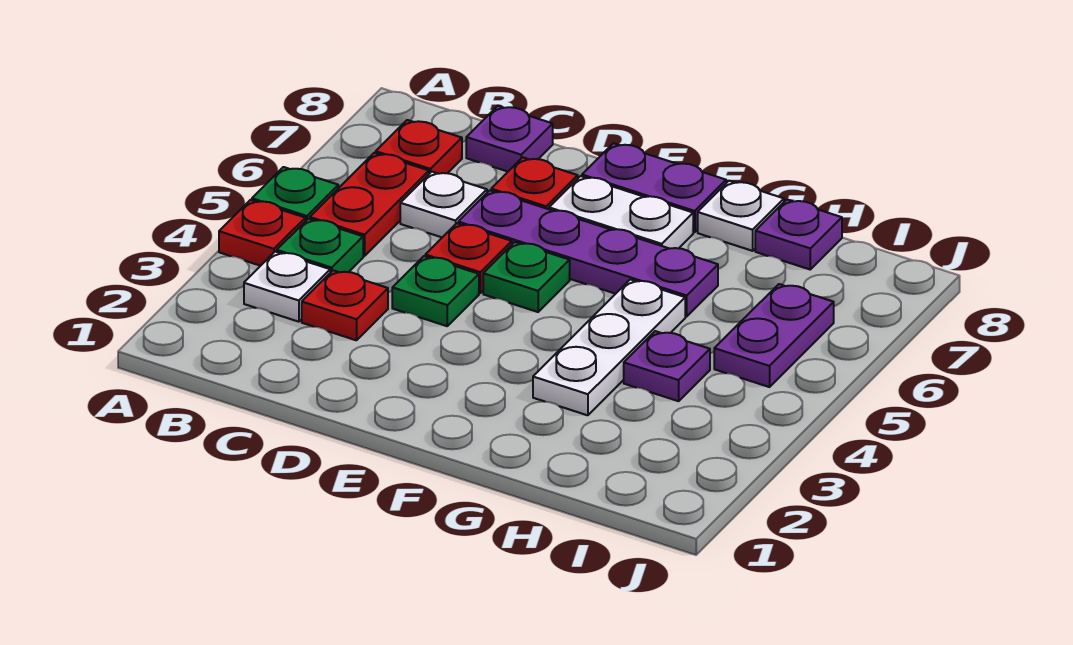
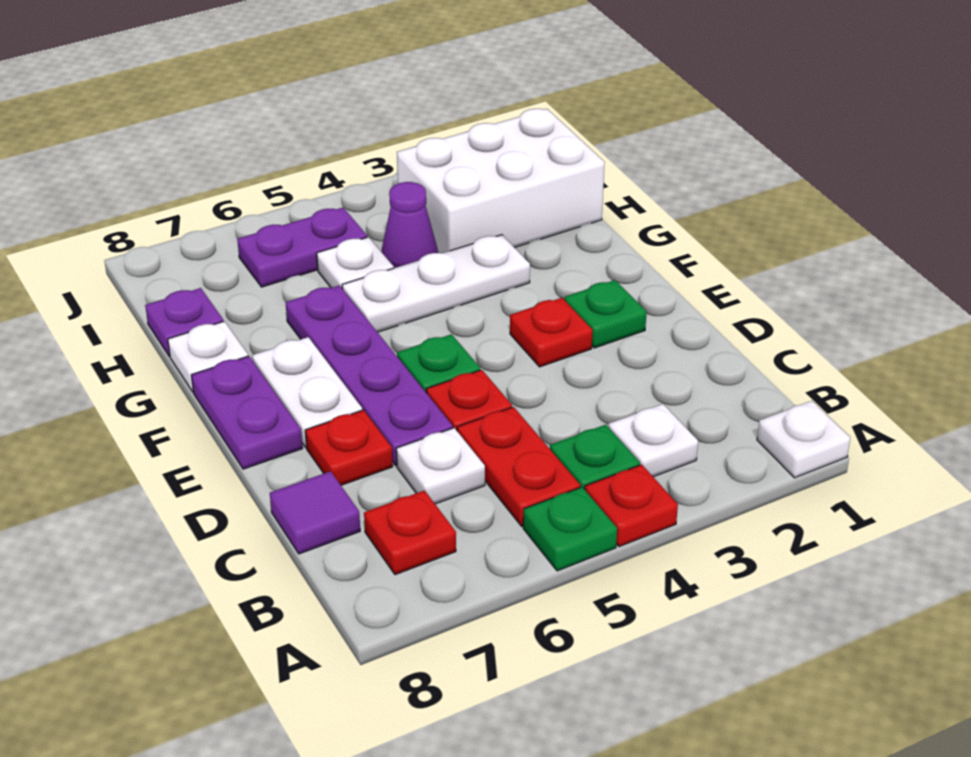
none -> white 1x1 plate [757,401,850,478]
red 1x2 plate [310,153,429,256] -> red 1x2 plate turned to [457,407,580,526]
red 1x1 plate [302,270,388,340] -> red 1x1 plate moved to [510,298,593,367]
purple 1x1 plate [466,106,553,172] -> purple 1x1 tile [270,471,360,554]
green 1x1 plate [392,256,479,326] -> green 1x1 plate moved to [565,280,647,348]
none -> white 2x3 brick [397,109,605,253]
purple 1x1 plate [624,331,710,401] -> purple 1x1 cone [381,182,438,268]
none -> white 1x1 plate [317,237,394,288]

